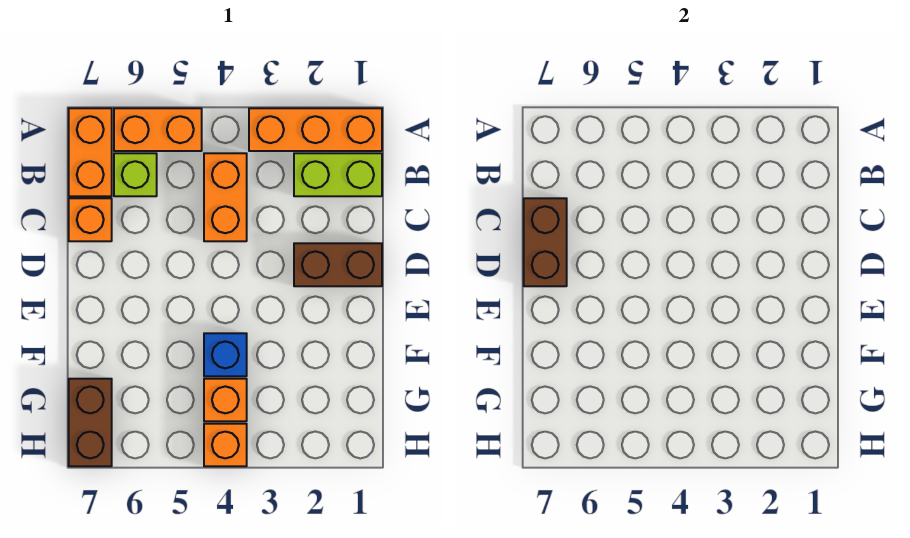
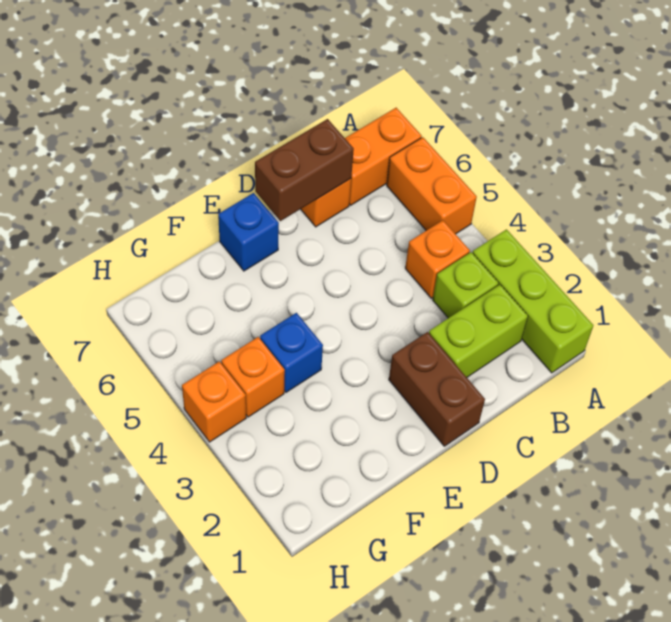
orange 1x3 brick [249,108,382,151] -> lime 1x3 brick [473,229,593,373]
lime 1x2 brick [294,153,382,196] -> lime 1x2 brick turned to [429,285,528,377]
orange 1x2 brick [204,153,247,241] -> orange 1x1 brick [405,220,470,298]
lime 1x1 brick [114,153,157,196] -> lime 1x1 brick moved to [433,252,499,318]
none -> blue 1x1 brick [218,193,279,271]
brown 1x2 brick [69,379,112,466] -> none

